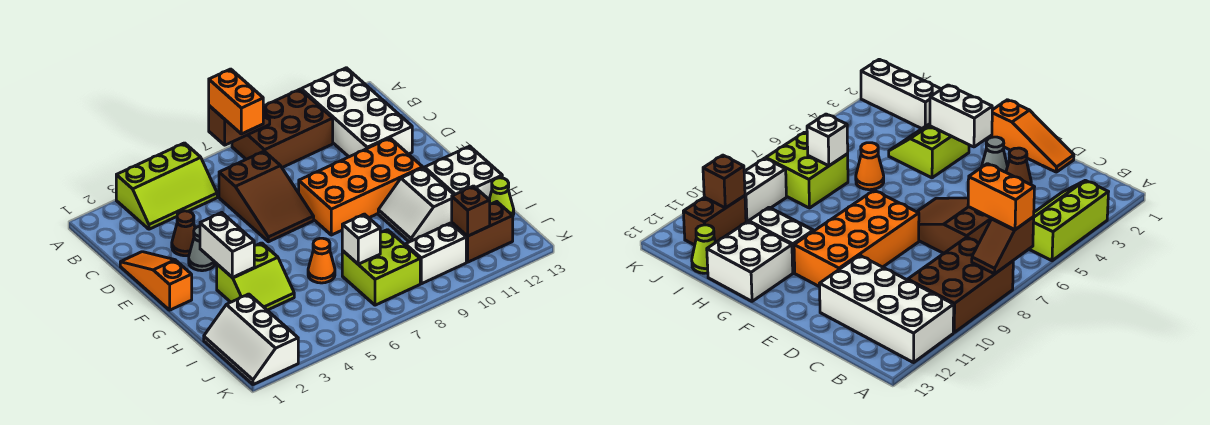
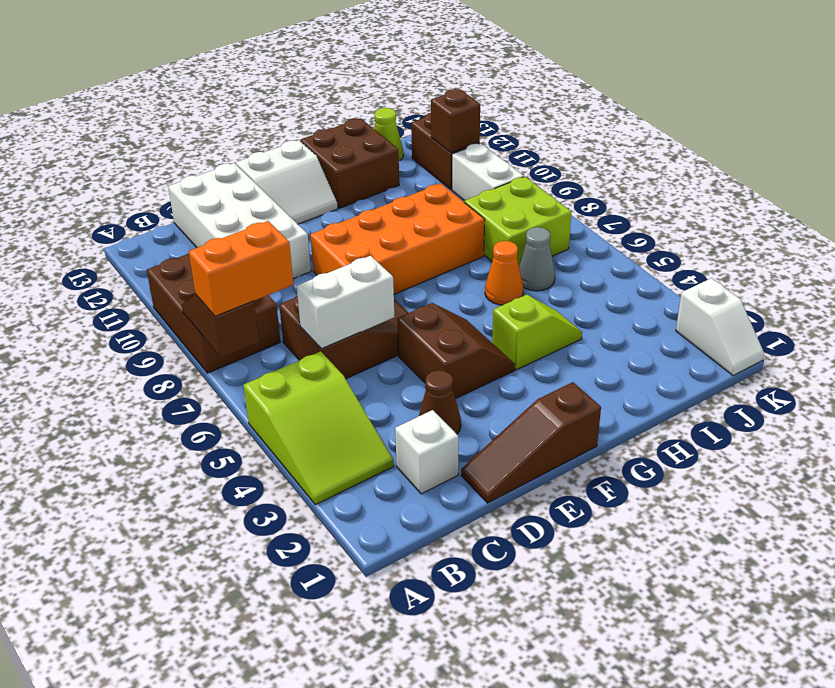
lime 2x3 slope [116,143,217,229] -> lime 2x3 slope turned to [244,351,394,505]
white 2x4 brick [301,68,412,157] -> white 2x4 brick turned to [168,163,311,279]
orange 1x3 slope [120,252,192,310] -> brown 1x3 slope [461,382,601,503]
grey 1x1 cone [189,226,215,271] -> grey 1x1 cone moved to [519,227,555,291]
none -> brown 2x2 slope [397,303,515,399]
orange 2x4 brick [299,138,423,235] -> orange 2x4 brick turned to [310,184,485,294]
white 1x2 brick [200,213,254,277] -> white 1x2 brick moved to [297,256,395,349]
lime 2x2 slope [217,243,294,310] -> lime 1x2 slope [492,295,582,370]
white 2x2 slope [378,168,454,242] -> white 2x2 slope moved to [236,140,338,224]
white 2x2 brick [425,146,502,199] -> brown 2x2 brick [300,118,399,208]
white 2x3 slope [204,294,298,385] -> white 1x2 slope [676,278,764,376]
white 1x1 brick [342,214,380,264] -> white 1x1 brick moved to [395,410,458,494]

